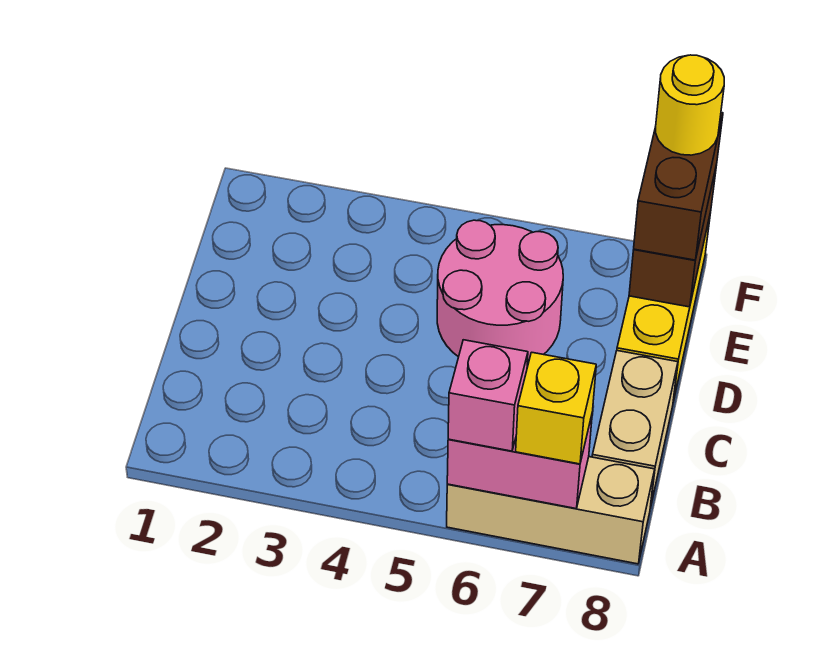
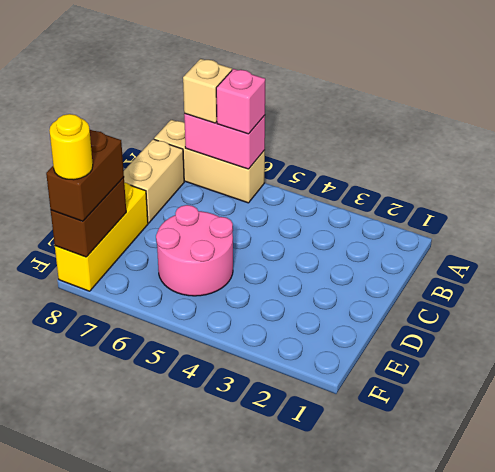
yellow 1x1 brick [516,352,596,464] -> tan 1x1 brick [183,59,232,123]

